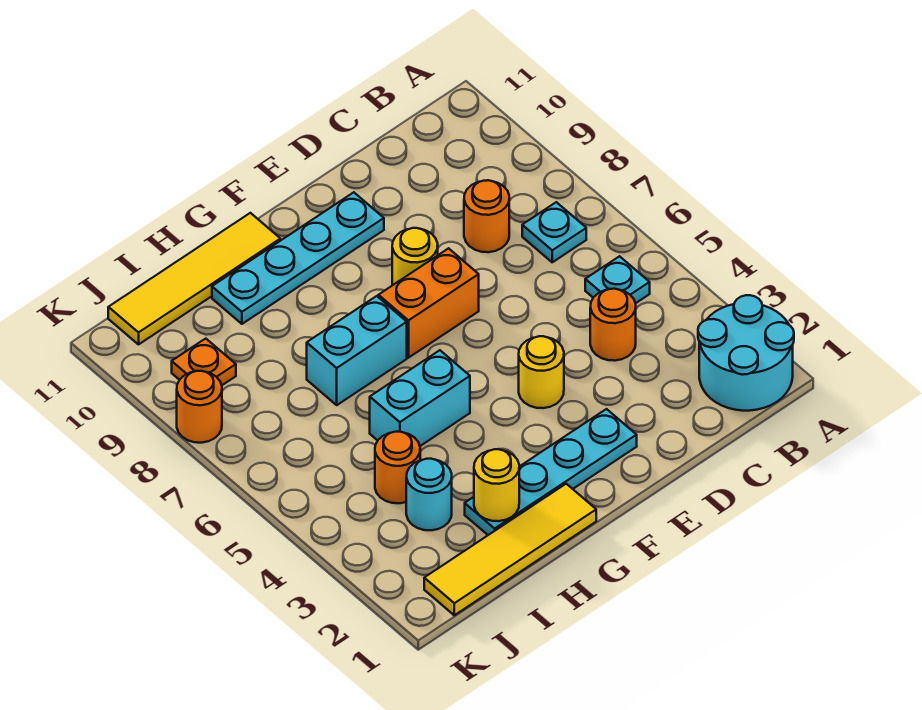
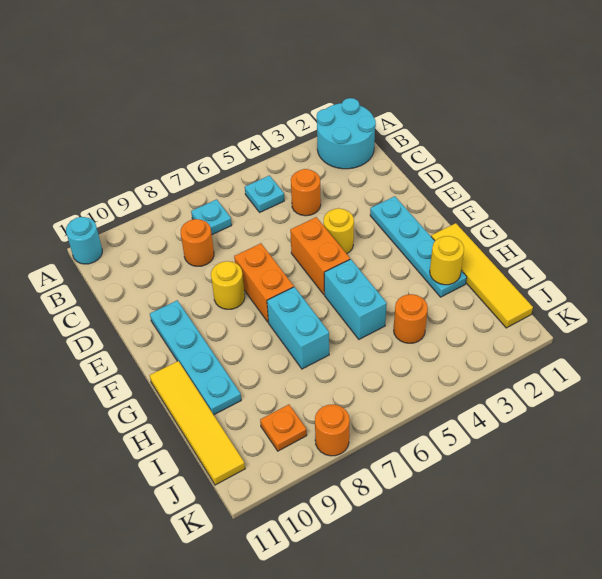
none -> orange 1x2 brick [290,217,350,294]
cyan 1x1 round brick [406,459,452,530] -> cyan 1x1 round brick moved to [66,217,102,264]

